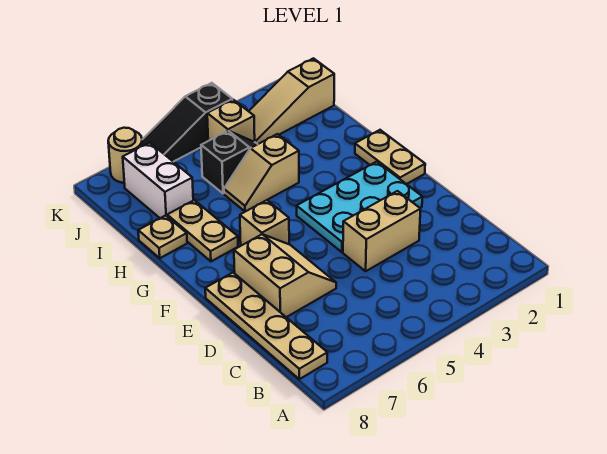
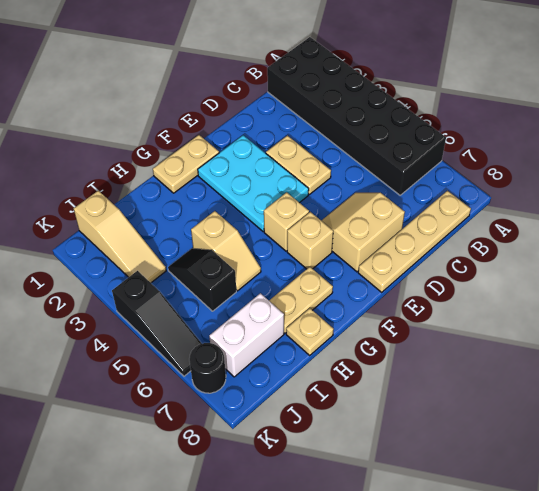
none -> black 2x6 brick [267,37,446,195]
tan 1x2 brick [343,191,421,271] -> tan 1x2 plate [266,136,331,194]
tan 1x1 brick [207,100,255,142] -> tan 1x1 brick moved to [264,192,309,251]
tan 1x1 round brick [108,128,142,183] -> black 1x1 round brick [189,343,226,393]

